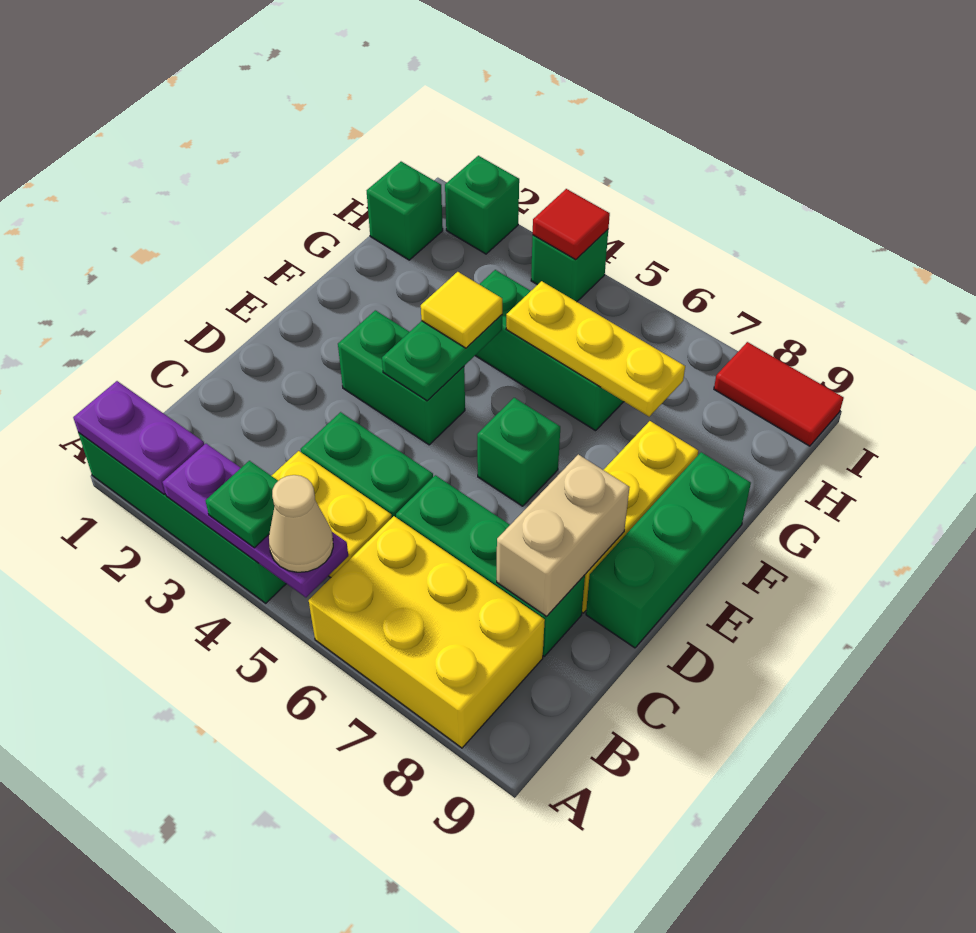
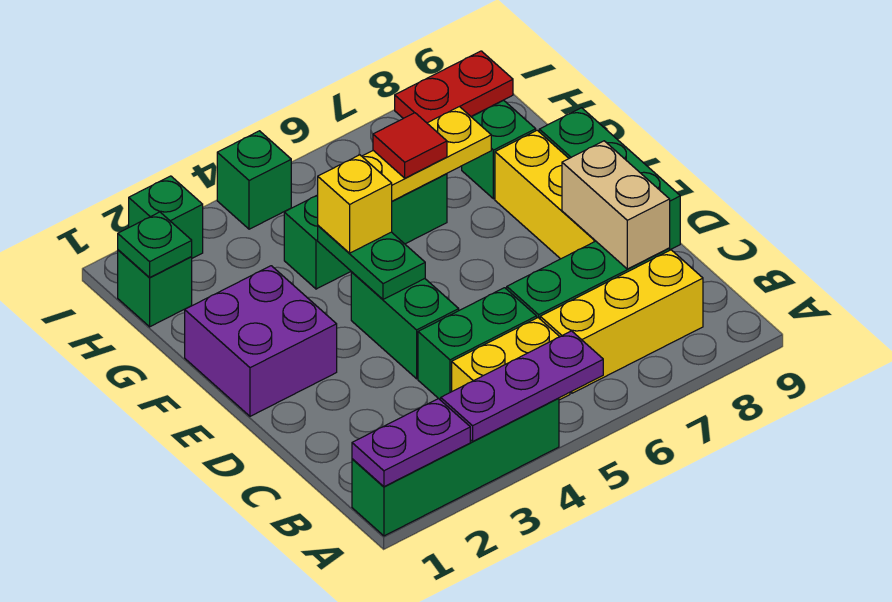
green 1x1 plate [206,461,278,548] -> green 1x1 plate moved to [118,212,192,278]
tan 1x1 cone [269,475,333,572] -> none
yellow 2x3 brick [309,516,545,748] -> yellow 1x3 brick [540,250,703,393]
none -> purple 2x2 brick [185,266,337,416]
green 1x2 brick [338,310,465,445] -> green 1x2 brick turned to [351,272,459,379]
green 1x1 brick [477,398,560,506] -> green 1x1 brick moved to [462,100,536,199]
yellow 1x1 tile [421,272,502,348] -> yellow 1x1 brick [318,155,392,253]
red 1x1 tile [533,189,610,260] -> red 1x1 tile moved to [373,113,447,178]
red 1x2 tile [714,342,844,446] -> red 1x2 plate [395,51,513,123]

